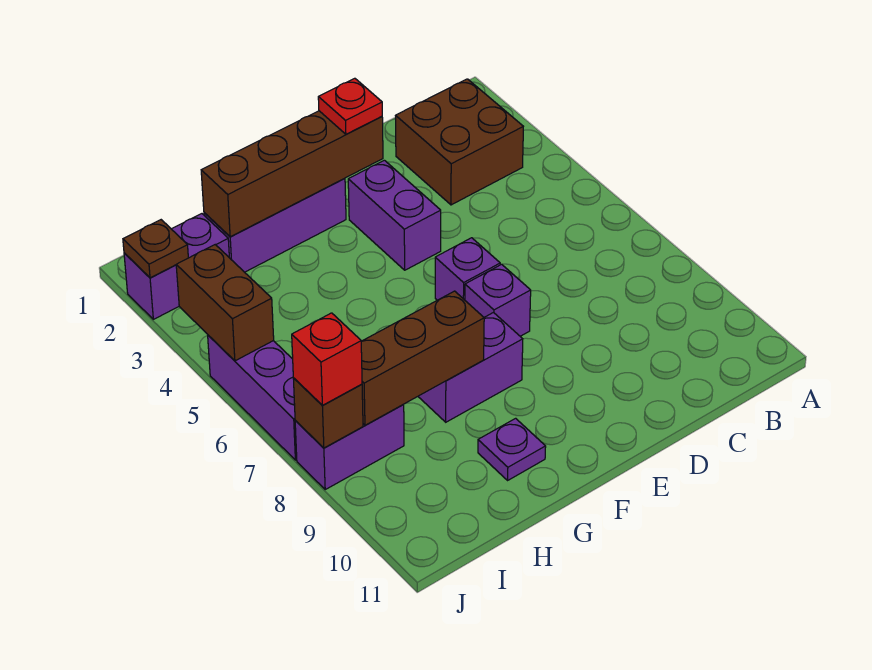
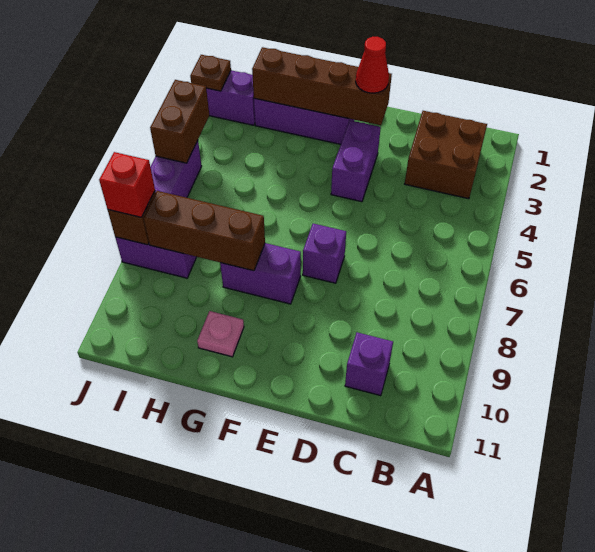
red 1x1 plate [318,78,382,134] -> red 1x1 cone [356,37,389,93]
purple 1x1 brick [435,238,500,300] -> purple 1x1 brick moved to [345,332,393,396]
purple 1x1 plate [478,418,546,480] -> pink 1x1 plate [197,311,244,357]

